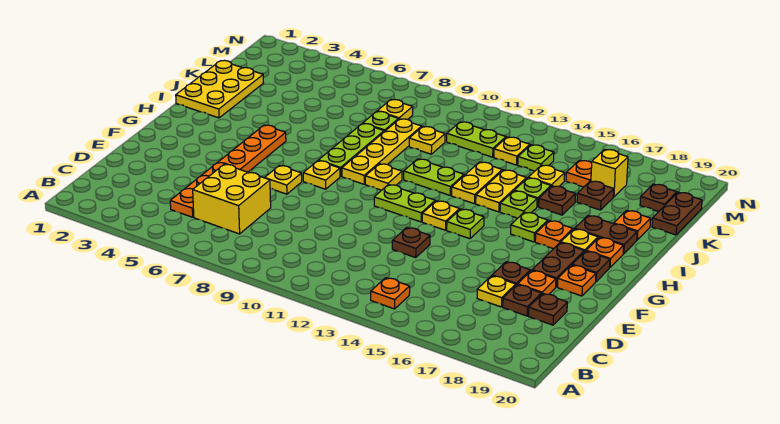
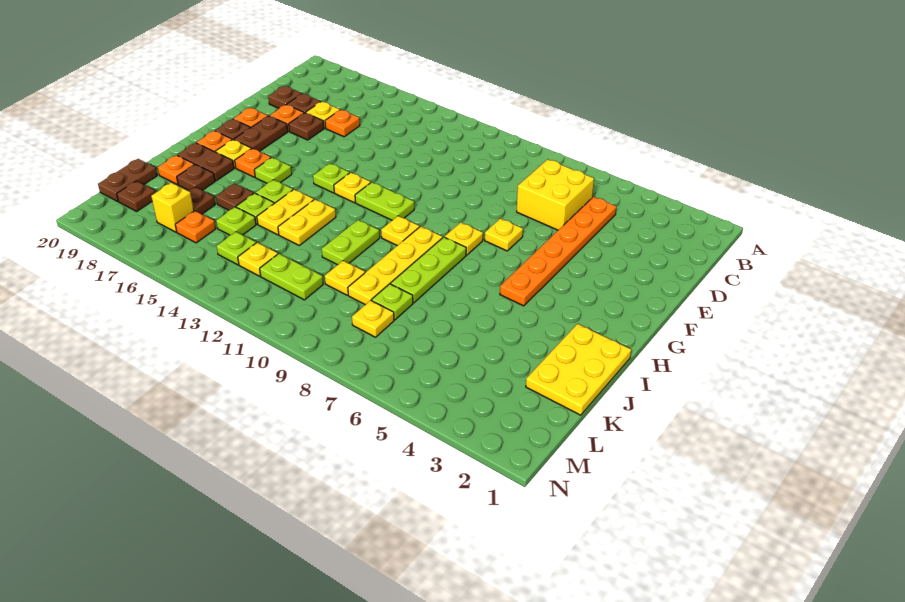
orange 1x1 plate [371,278,410,309] -> orange 1x1 plate moved to [325,110,360,137]
brown 1x1 plate [392,228,430,257] -> brown 1x1 plate moved to [177,164,215,190]
lime 1x2 plate [404,159,464,195] -> lime 1x2 plate turned to [322,220,380,265]
yellow 1x1 plate [528,165,565,187] -> lime 1x1 plate [216,207,256,235]

